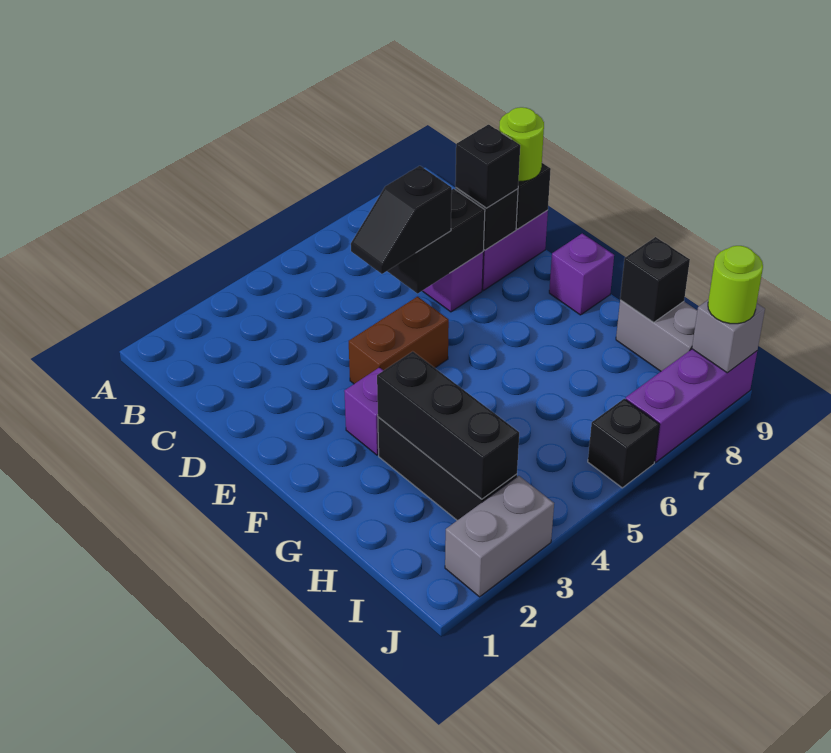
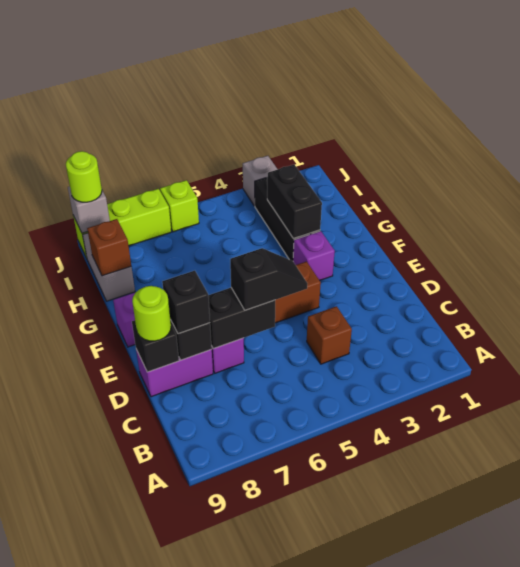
none -> brown 1x1 brick [307,306,352,364]
black 1x3 brick [377,351,519,499] -> black 1x2 brick [267,165,322,238]
black 1x1 brick [620,237,690,322] -> brown 1x1 brick [87,219,131,276]
grey 1x2 brick [445,476,554,597] -> grey 1x1 brick [243,156,278,206]
black 1x1 brick [588,399,660,488] -> lime 1x1 brick [160,180,199,232]
purple 1x3 brick [626,349,757,462] -> lime 1x3 brick [73,189,171,258]

